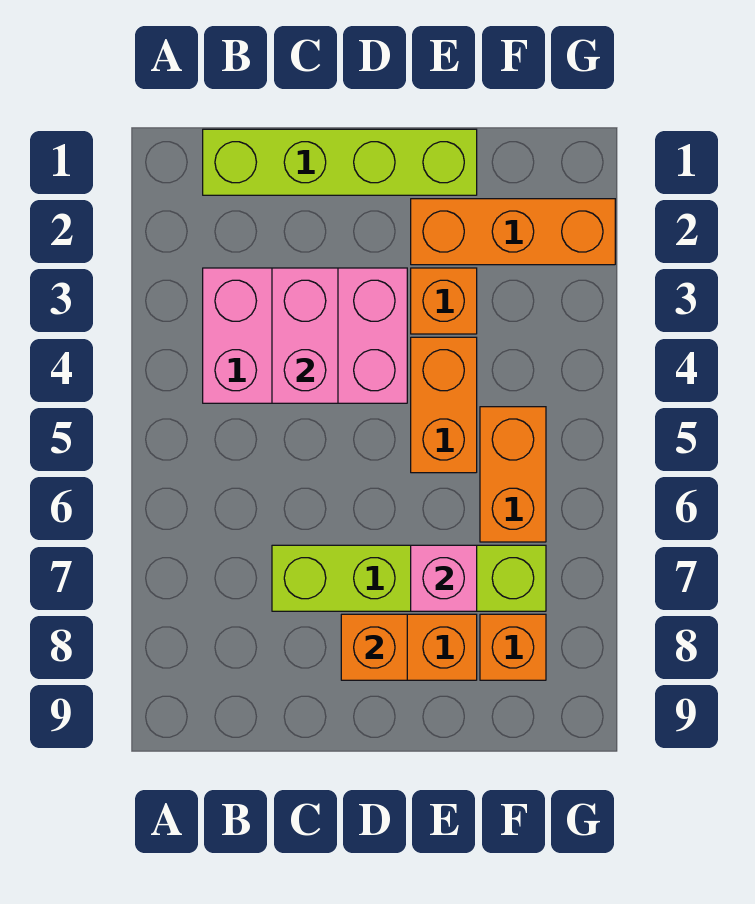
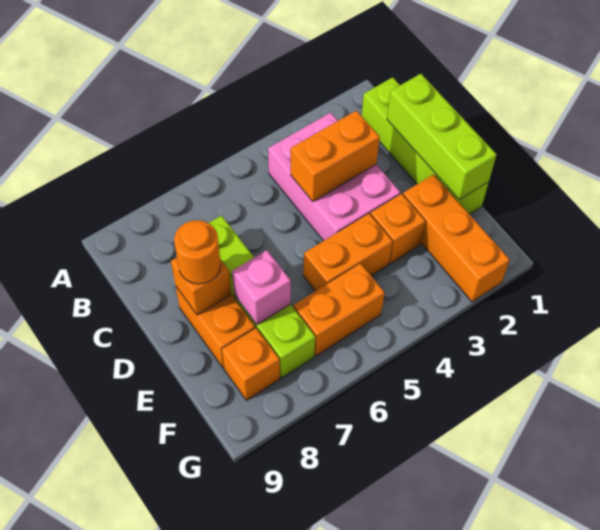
none -> lime 1x3 brick [387,74,497,200]
pink 1x2 brick [272,268,338,403] -> orange 1x2 brick [291,110,380,201]
none -> orange 1x1 round brick [174,220,221,284]

